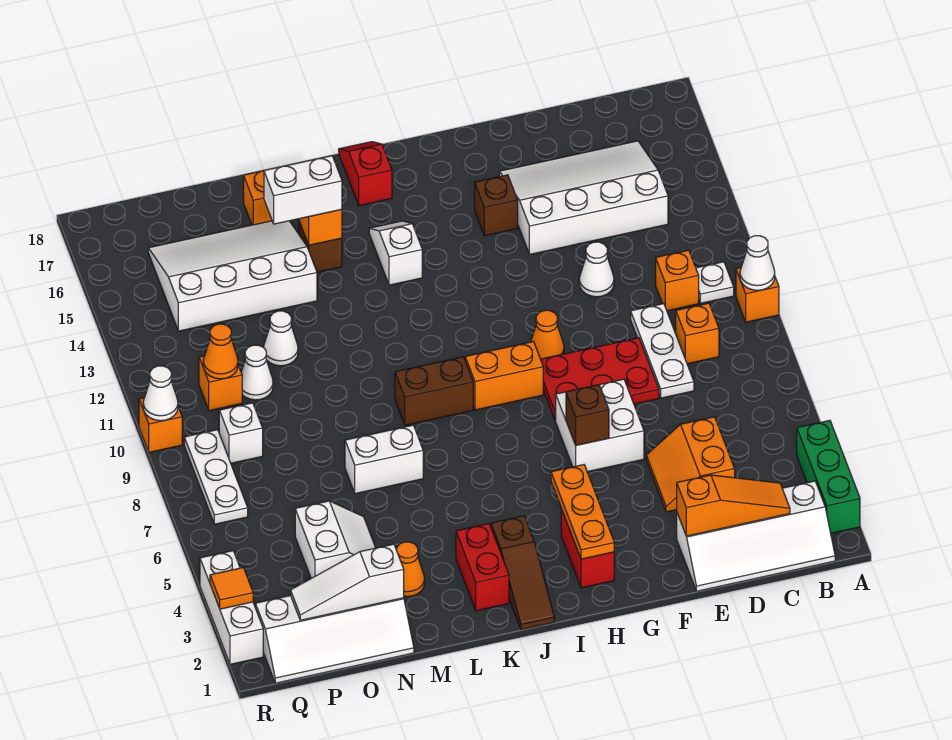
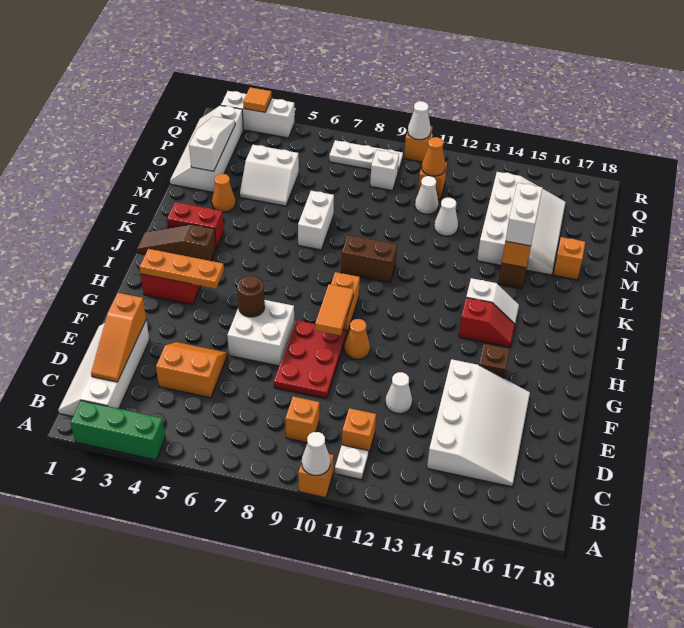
white 1x3 plate [631,304,694,398] -> none
brown 1x1 brick [566,385,609,445] -> brown 1x1 round brick [237,276,265,317]
none -> orange 1x2 tile [315,284,354,335]
brown 1x2 brick [395,357,473,425] -> brown 1x2 brick turned to [341,235,397,283]
red 1x2 slope [339,142,392,206] -> red 1x2 slope moved to [459,298,515,347]

